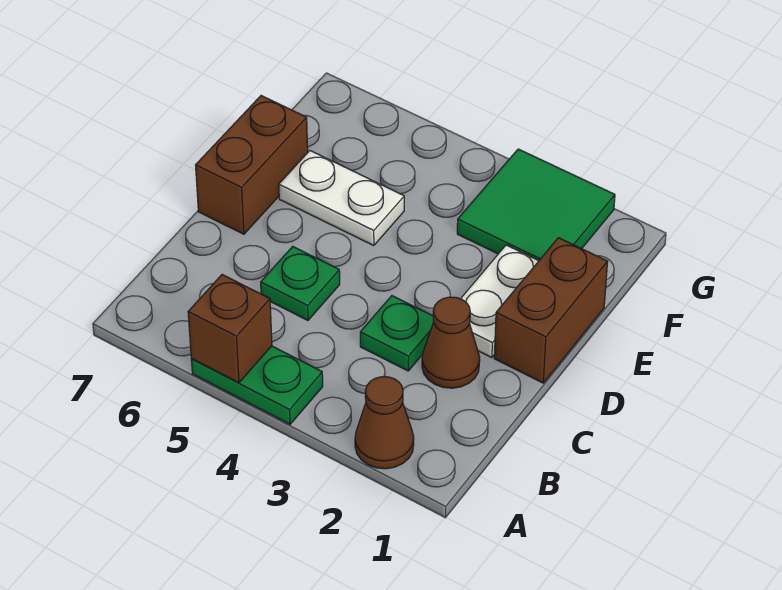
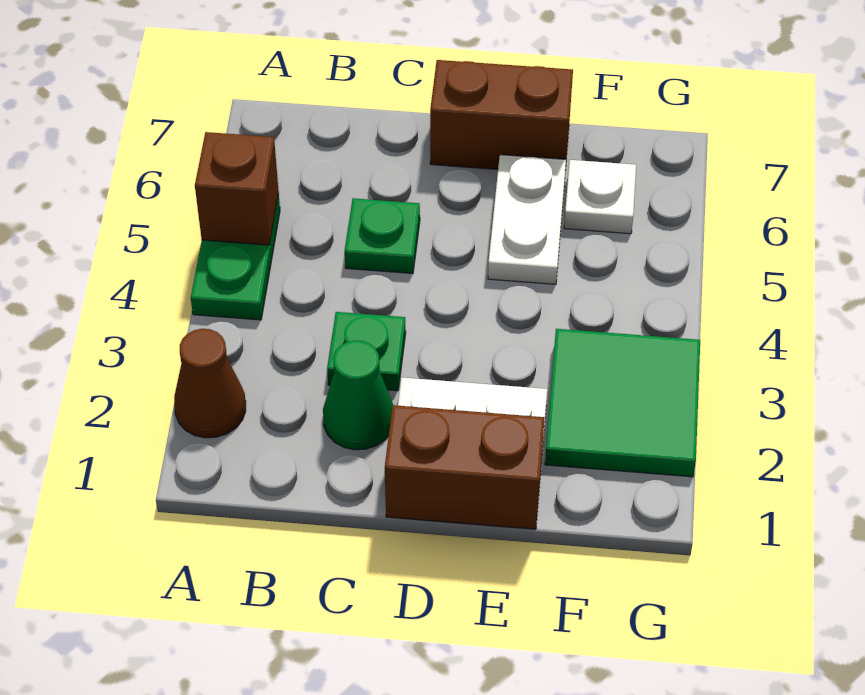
brown 1x1 cone [422,297,480,388] -> green 1x1 cone [323,341,393,450]
none -> white 1x1 plate [564,160,636,234]

